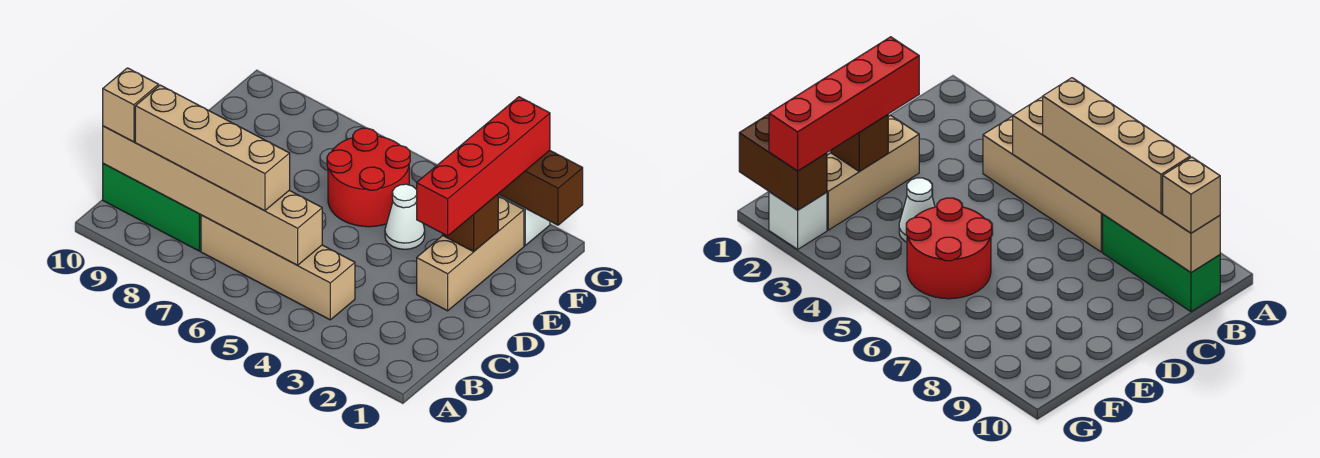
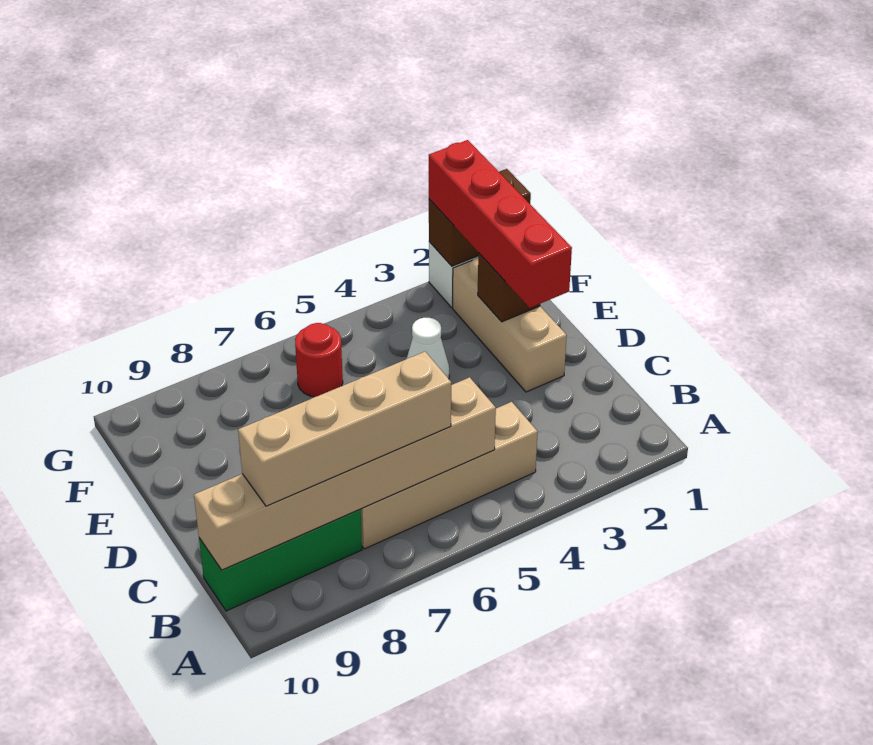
tan 1x1 brick [103,68,159,142] -> none
red 2x2 round brick [327,128,410,227] -> red 1x1 round brick [295,323,343,397]

